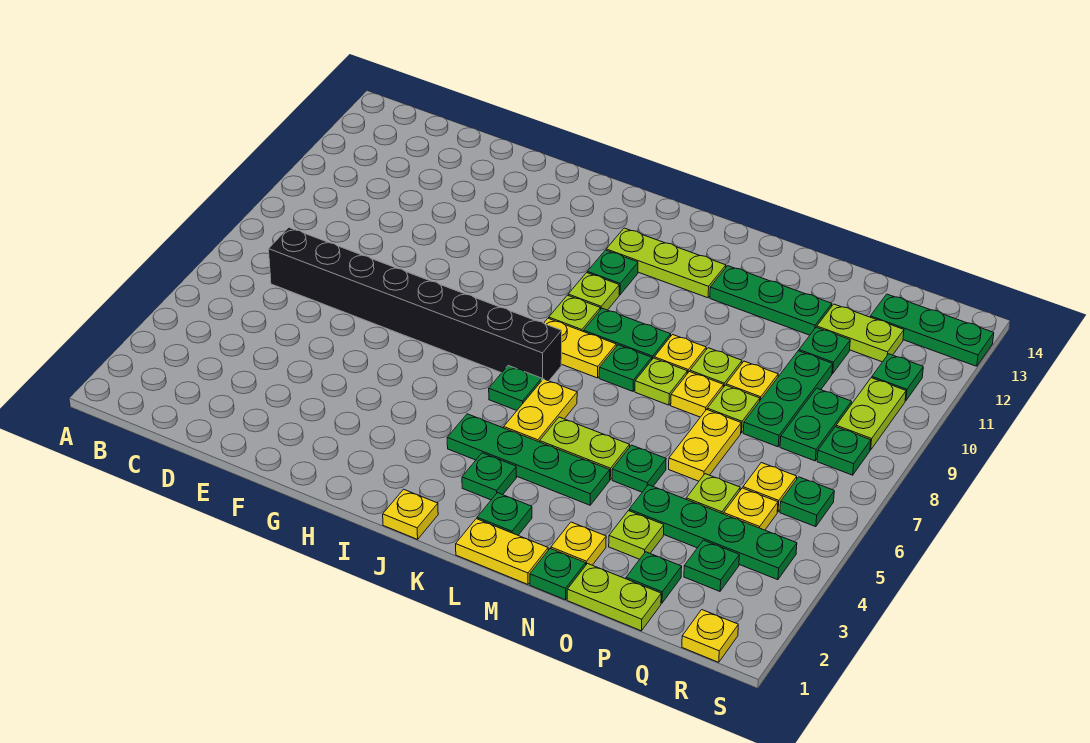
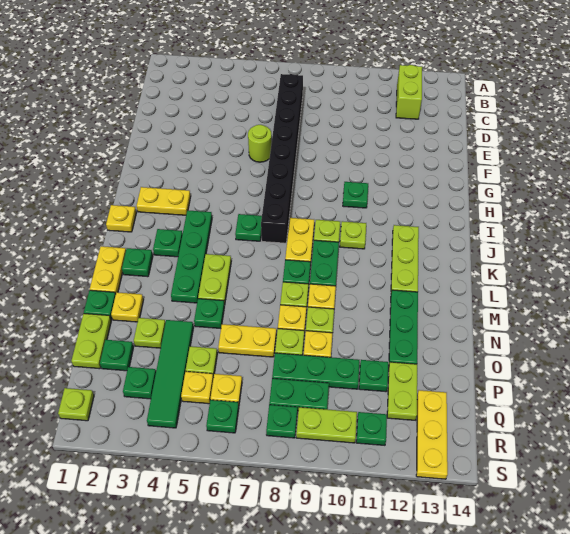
none -> lime 1x2 brick [396,65,422,119]
none -> lime 1x1 round brick [248,125,272,162]
green 1x1 plate [587,250,638,295] -> green 1x1 plate moved to [343,182,368,208]
yellow 1x2 plate [504,379,577,442] -> yellow 1x2 plate moved to [137,187,191,215]
green 1x4 plate [629,485,797,580] -> green 1x4 tile [147,320,193,428]
green 1x3 plate [870,294,994,366] -> yellow 1x3 plate [416,390,448,479]
yellow 1x1 plate [682,610,738,662] -> lime 1x1 plate [58,388,94,421]

